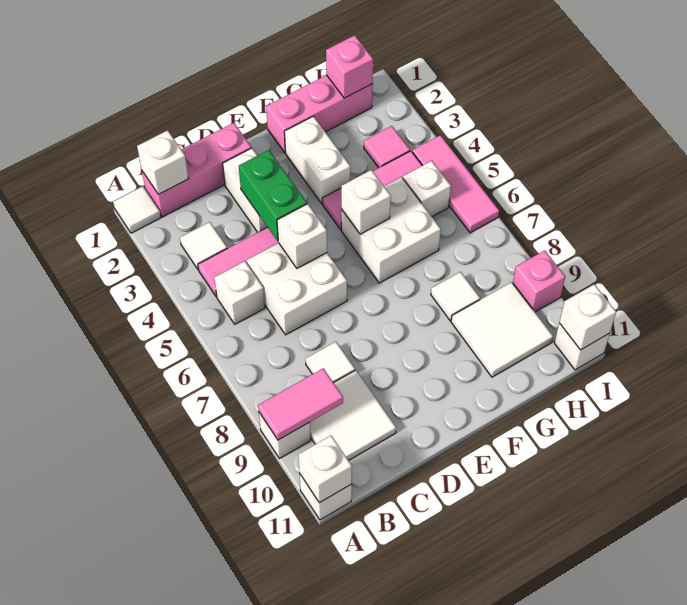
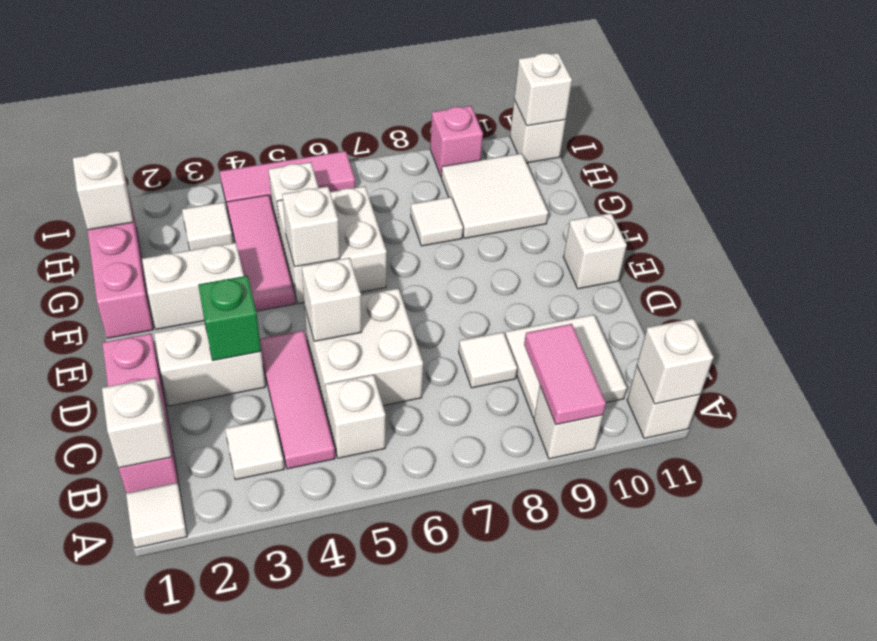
green 1x2 brick [239,150,307,241] -> green 1x1 brick [198,276,261,361]
none -> white 1x1 brick [564,213,627,289]
pink 1x1 brick [326,35,373,98] -> white 1x1 brick [73,151,133,230]
pink 1x1 tile [364,126,410,168] -> white 1x1 tile [182,202,233,250]

